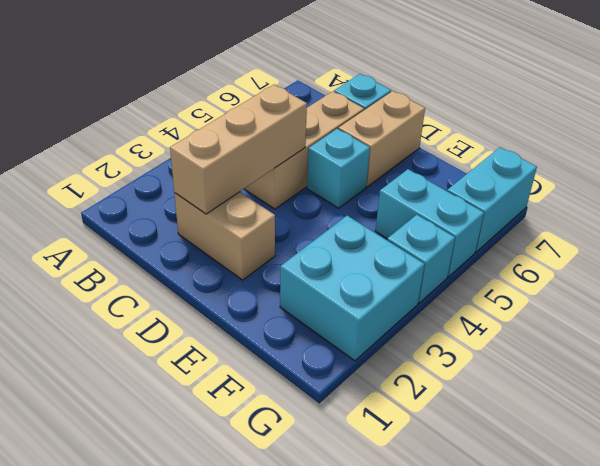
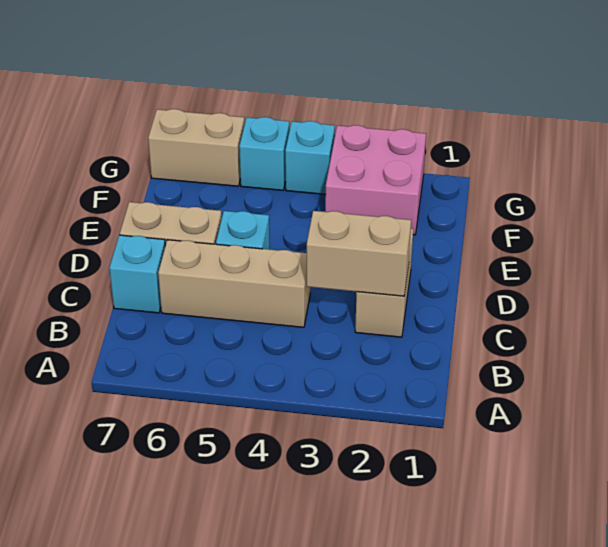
tan 1x3 brick [170,85,307,214] -> tan 1x2 brick [307,211,411,296]
cyan 2x2 brick [280,216,425,361] -> pink 2x2 brick [325,125,426,235]
cyan 1x2 brick [375,169,484,277] -> cyan 1x1 brick [239,117,289,190]
cyan 1x2 brick [447,147,537,252] -> tan 1x2 brick [148,109,244,186]

